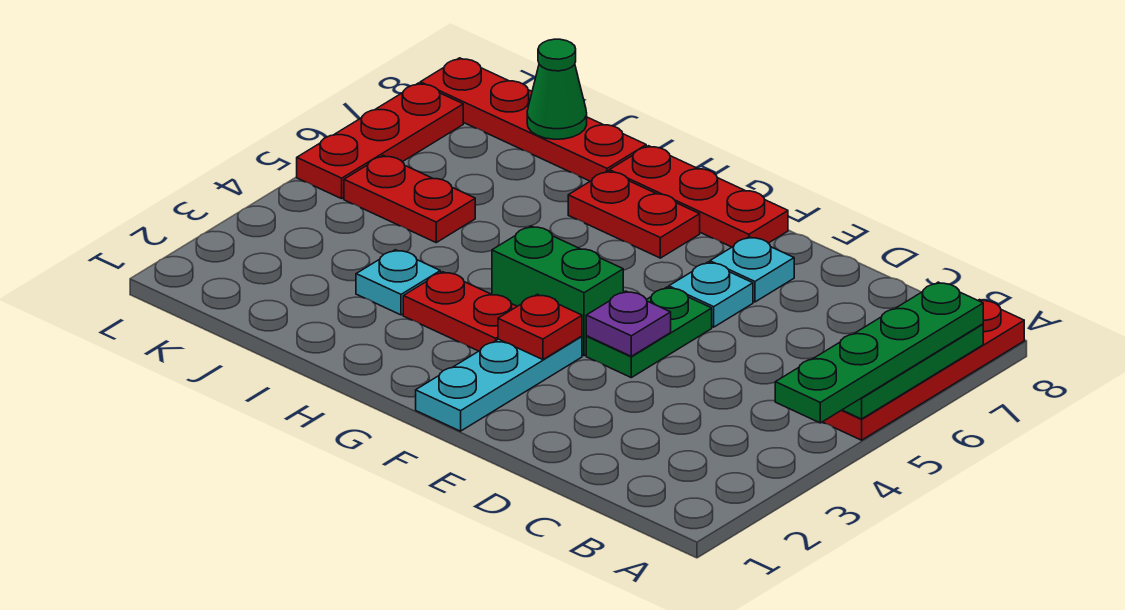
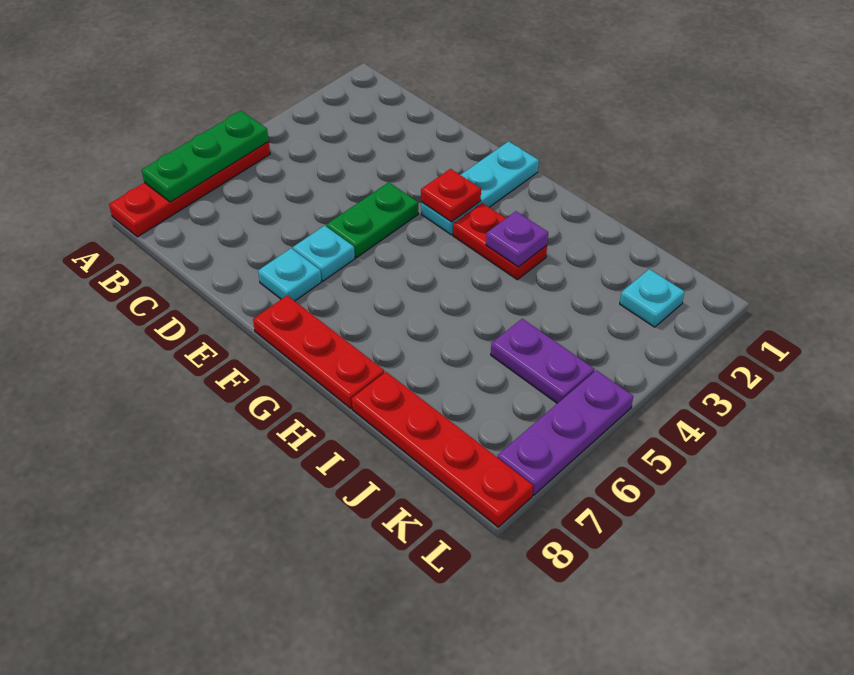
green 1x4 plate [775,282,983,423] -> none
purple 1x1 plate [586,291,671,356] -> purple 1x1 plate moved to [486,211,548,267]
green 1x2 brick [492,226,623,356] -> none
red 1x2 plate [568,171,700,258] -> none
cyan 1x1 plate [356,250,440,315] -> cyan 1x1 plate moved to [620,269,685,327]
red 1x2 plate [344,155,475,242] -> purple 1x2 plate [491,319,594,403]
green 1x1 cone [527,39,587,139] -> none
red 1x3 plate [297,83,463,199] -> purple 1x3 plate [497,370,633,495]

